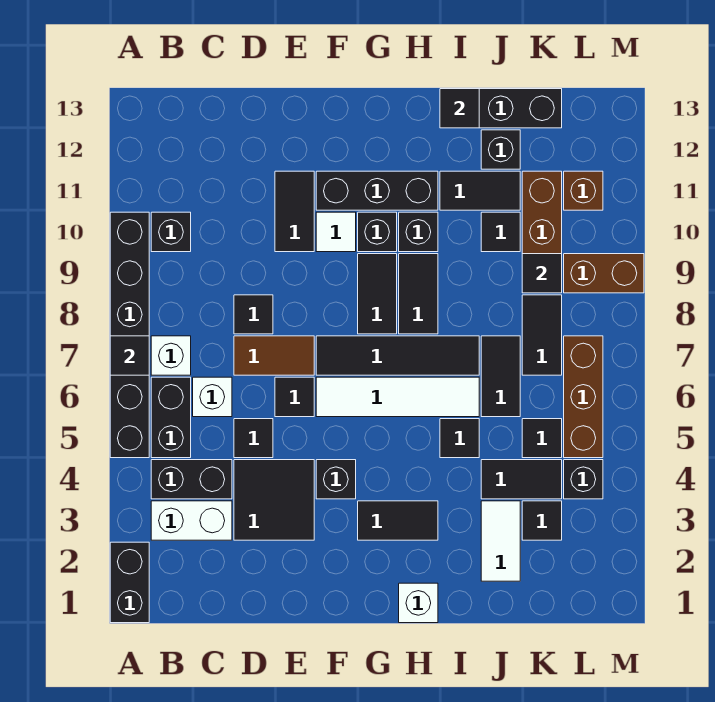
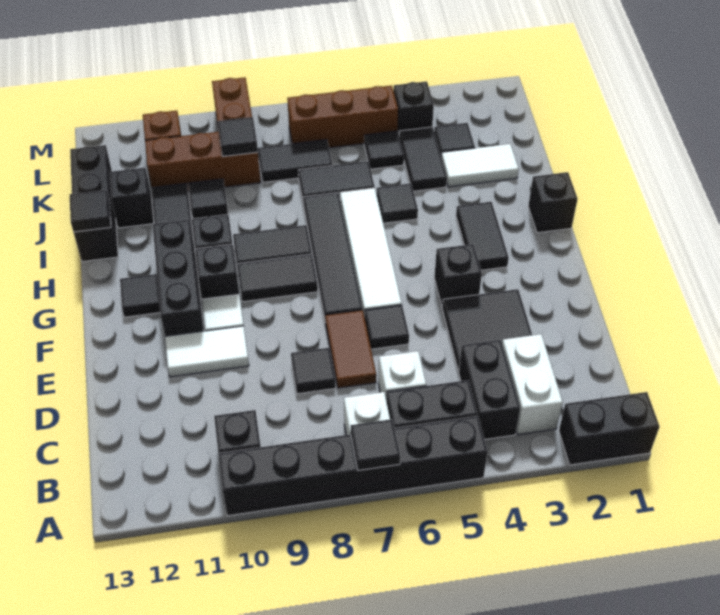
black 1x1 tile [234,419,273,458] -> black 1x1 tile moved to [120,274,160,317]
black 1x2 tile [275,171,314,252] -> white 1x2 tile [165,326,249,377]
white 1x1 brick [399,583,438,623] -> black 1x1 brick [528,172,578,233]

